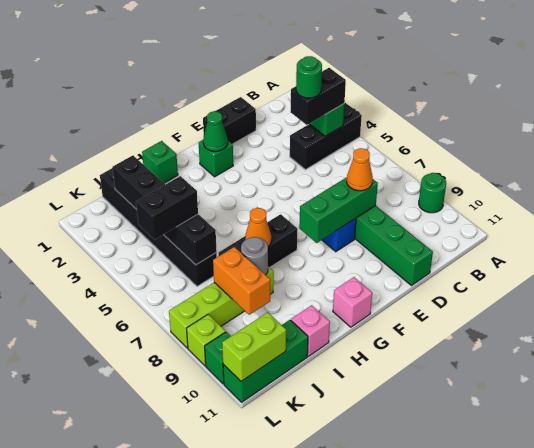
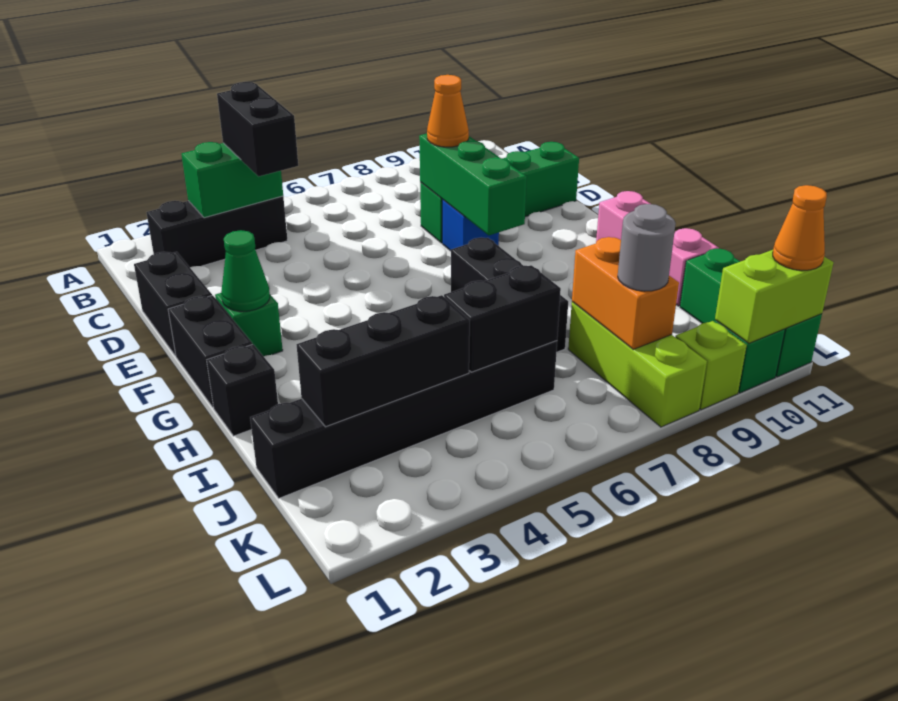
black 1x3 brick [290,103,362,170] -> black 1x3 brick turned to [147,196,288,267]
green 1x1 round brick [419,173,446,213] -> none
green 1x1 round brick [296,56,322,98] -> none
green 1x1 brick [142,141,178,183] -> black 1x1 brick [207,344,278,436]
orange 1x1 cone [245,208,271,246] -> orange 1x1 cone moved to [773,185,827,270]
lime 1x4 brick [169,266,274,348] -> lime 1x3 brick [568,302,707,427]
grey 1x1 round brick [241,237,268,275] -> grey 1x1 round brick moved to [618,204,676,291]
black 1x2 brick [136,176,198,240] -> black 1x2 brick moved to [168,295,252,408]
orange 1x2 brick [213,247,270,315] -> orange 1x2 brick turned to [572,237,679,349]
lime 1x2 brick [222,312,286,381] -> lime 1x2 brick turned to [715,250,833,343]

